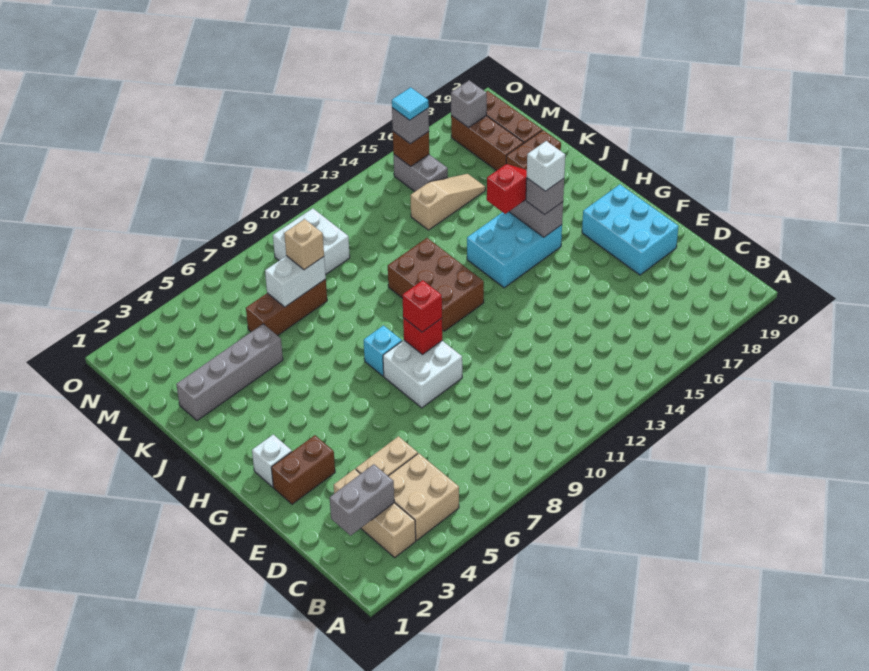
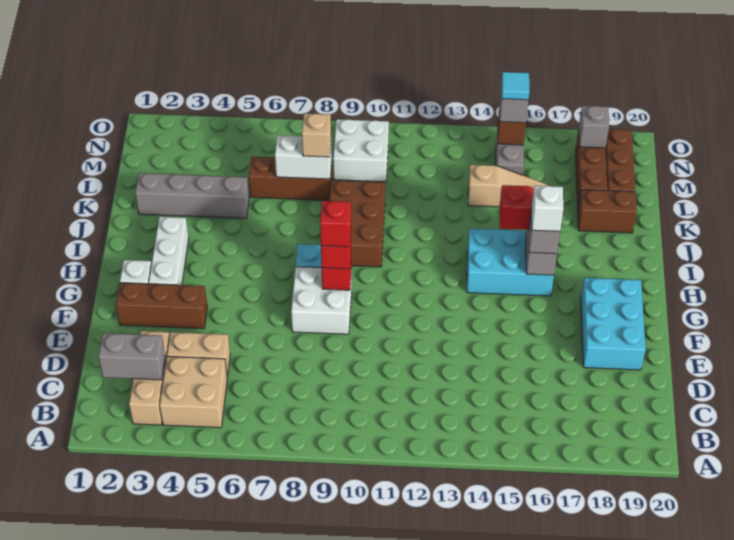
brown 1x2 brick [271,435,335,504] -> brown 1x3 brick [116,283,207,329]
none -> white 1x3 brick [149,217,189,285]
none -> red 1x1 brick [320,201,351,247]
brown 2x3 brick [388,238,484,331] -> brown 2x3 brick moved to [330,180,385,267]

